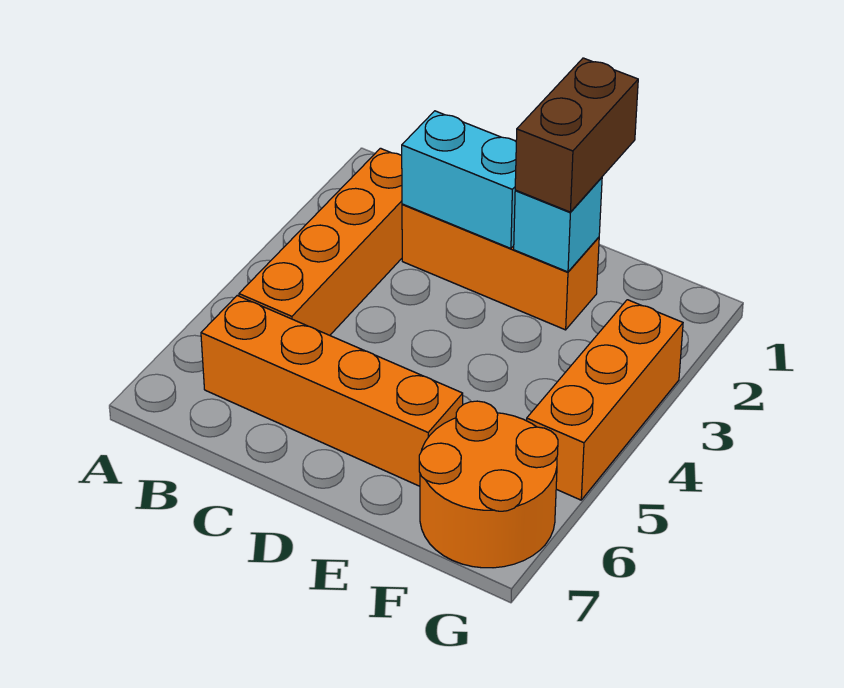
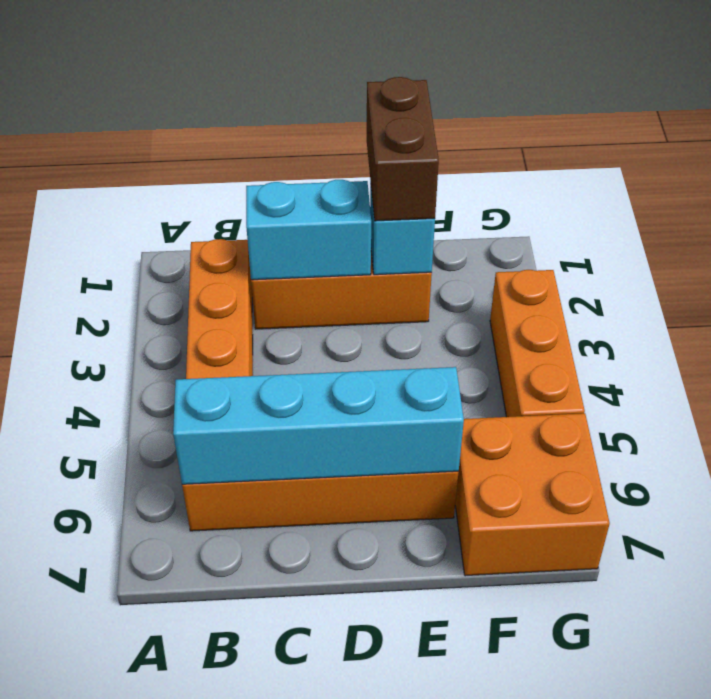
none -> cyan 1x4 brick [173,367,464,484]
orange 2x2 round brick [419,401,558,568] -> orange 2x2 brick [455,413,610,576]

